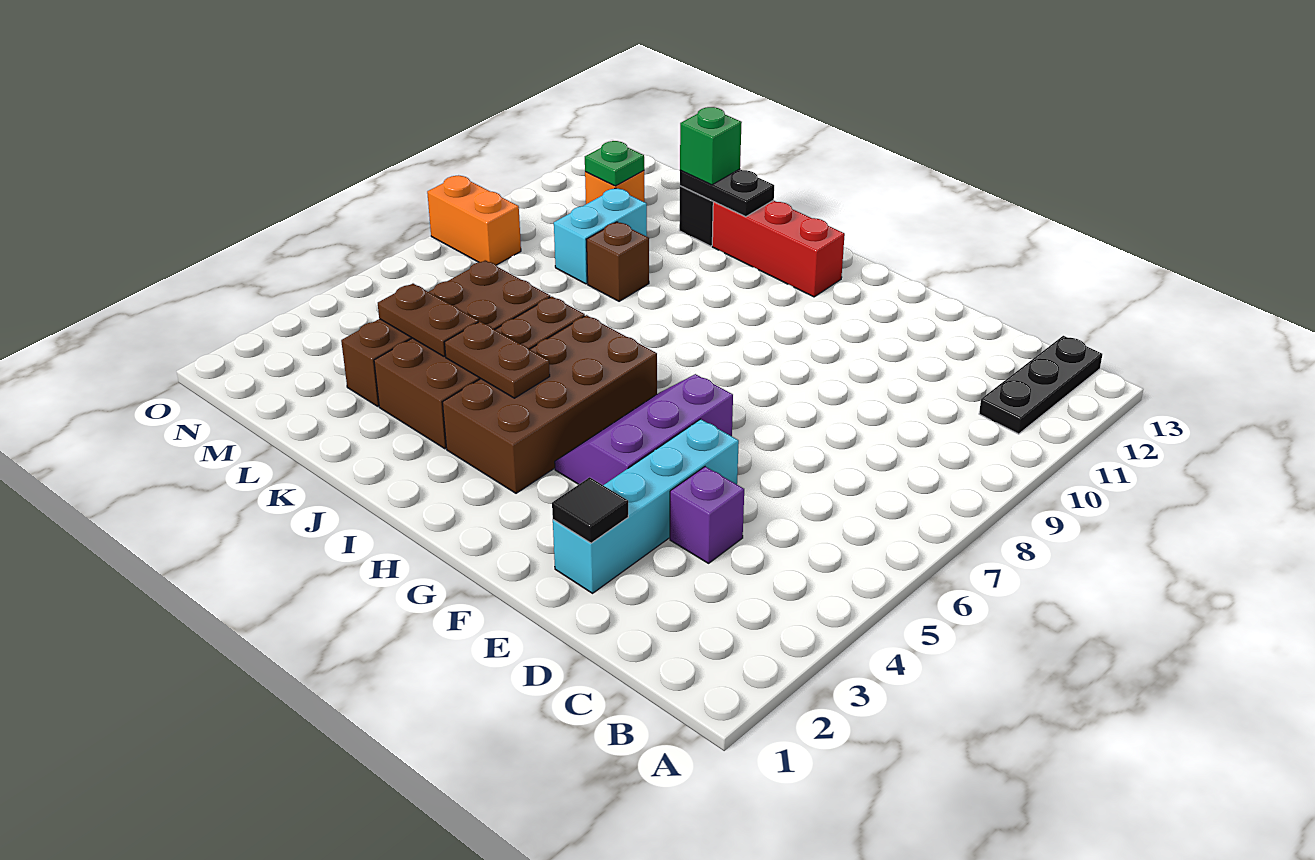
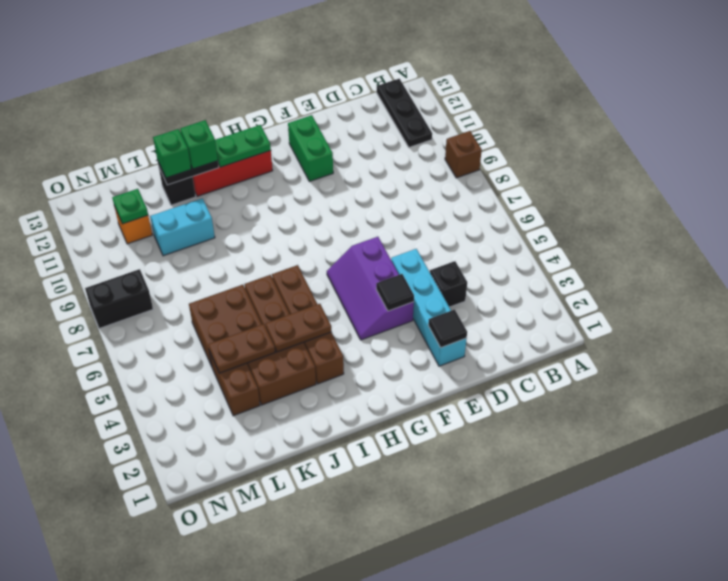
purple 1x1 brick [670,467,744,563] -> black 1x1 brick [430,261,467,307]
none -> black 1x1 tile [376,274,414,311]
none -> green 1x2 brick [288,115,333,181]
brown 2x4 brick [442,315,657,493] -> brown 1x4 brick [272,265,344,384]
none -> green 1x2 plate [215,125,271,167]
none -> green 1x1 brick [180,120,218,169]
brown 1x1 brick [586,222,649,301] -> brown 1x1 brick moved to [445,131,482,178]
cyan 1x2 brick [554,188,647,284] -> cyan 1x2 brick turned to [150,198,215,256]
orange 1x2 brick [427,176,521,265] -> black 1x2 brick [85,269,153,328]

